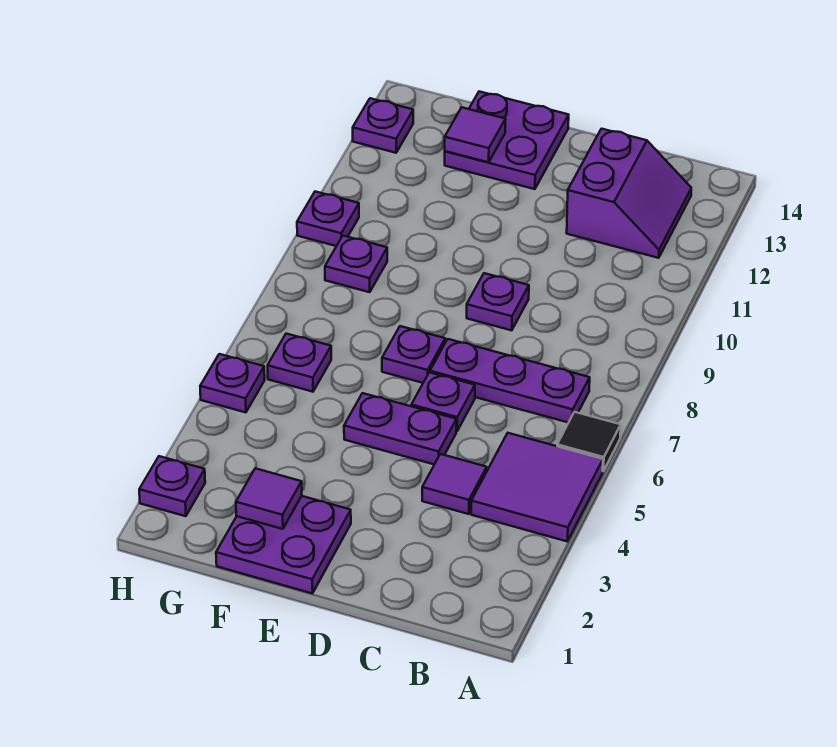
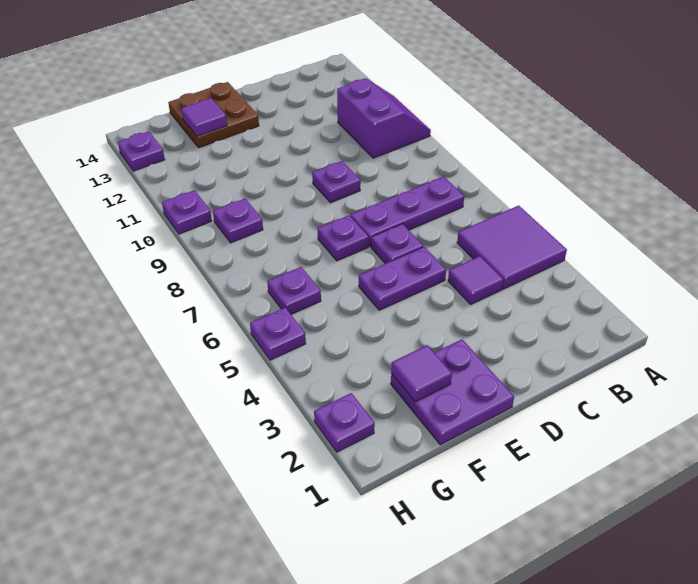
black 1x1 tile [557,412,621,471] -> none
purple 2x2 slope [567,129,691,258] -> purple 2x2 slope moved to [337,79,431,158]
purple 2x2 plate [445,92,569,189] -> brown 2x2 plate [168,82,259,148]

